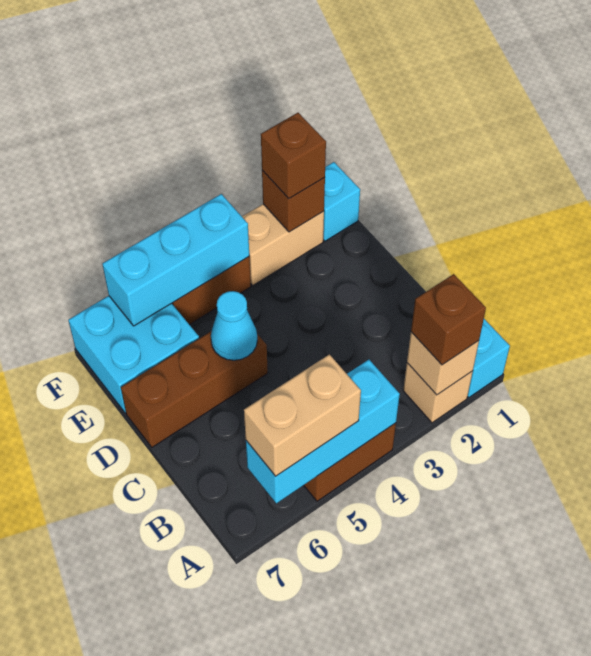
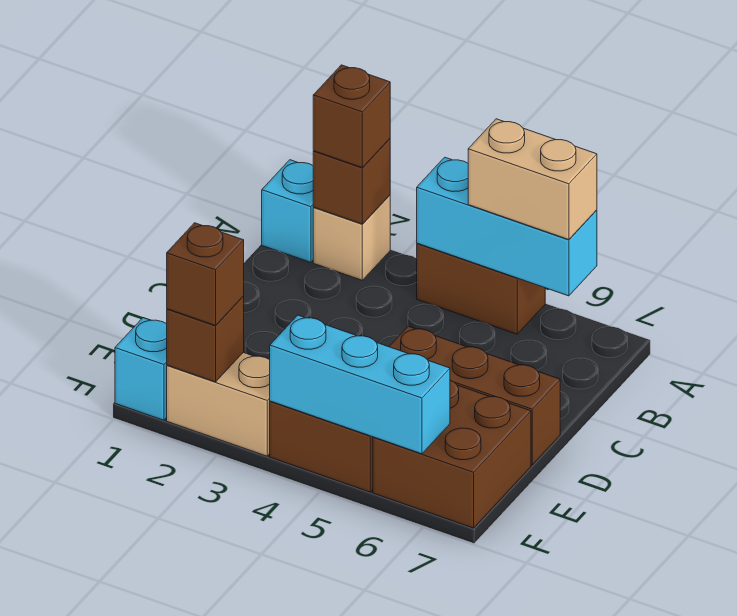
tan 1x1 brick [407,332,479,395] -> brown 1x1 brick [313,139,390,224]
cyan 1x1 cone [211,291,257,360] -> none
cyan 2x2 brick [68,296,199,413] -> brown 2x2 brick [373,380,531,528]

